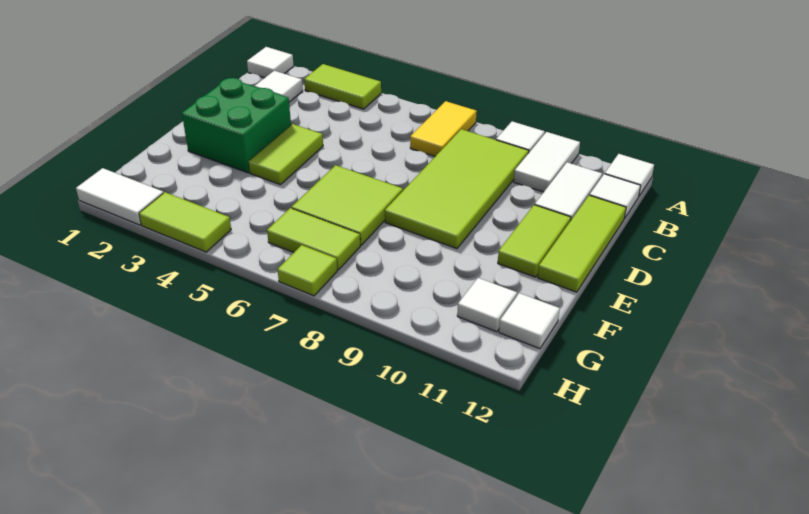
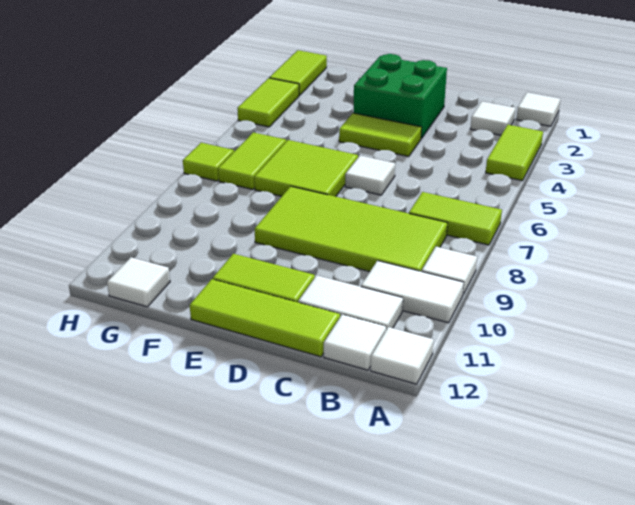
yellow 1x2 tile [410,101,477,156] -> lime 1x2 tile [409,192,502,245]
white 1x1 tile [457,278,517,332] -> white 1x1 tile moved to [345,156,395,195]
white 1x2 tile [76,168,164,225] -> lime 1x2 tile [269,50,327,95]

